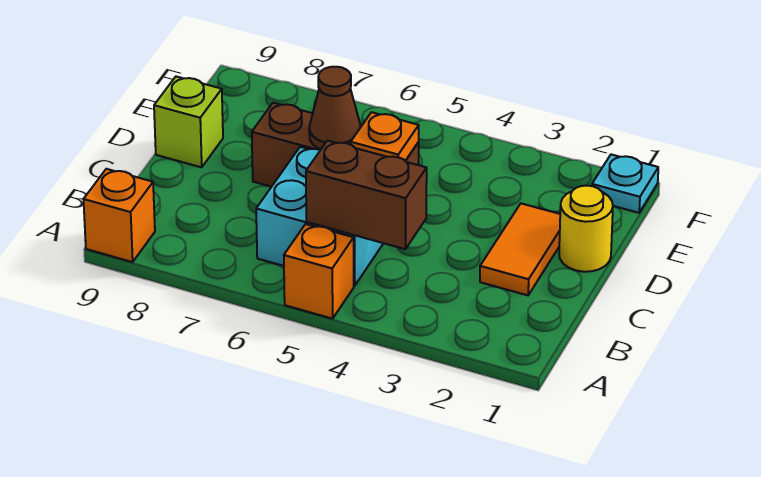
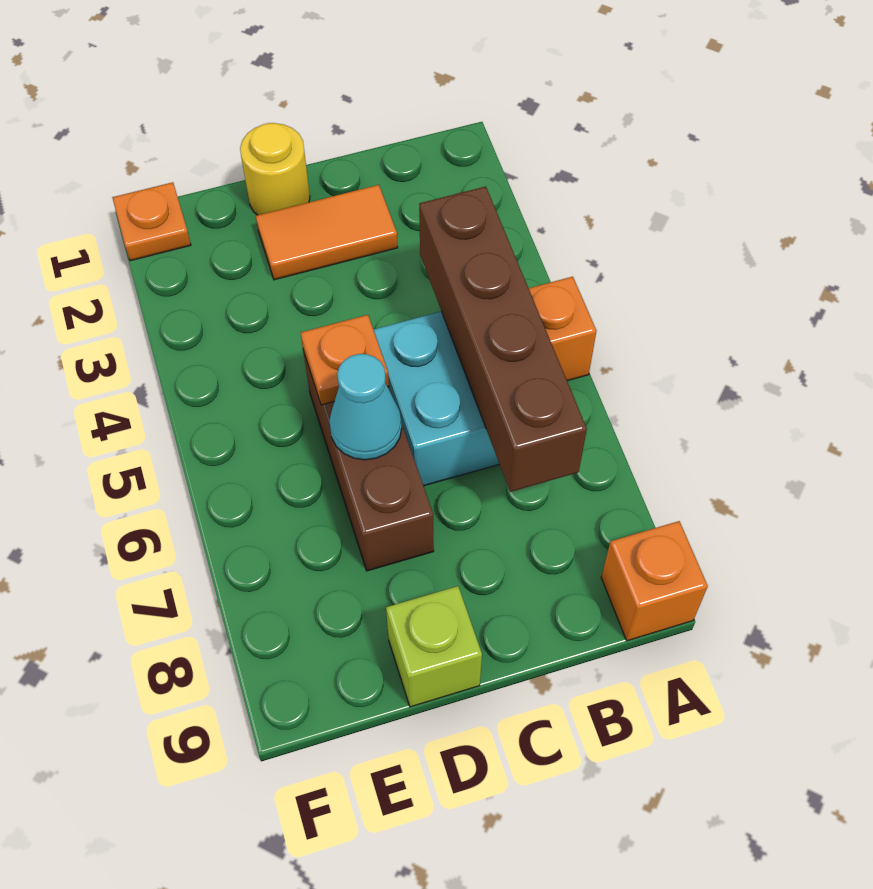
brown 1x2 brick [306,141,427,249] -> brown 1x4 brick [419,186,587,492]
brown 1x1 cone [309,67,361,149] -> cyan 1x1 cone [329,354,402,460]
cyan 1x1 plate [592,154,658,213] -> orange 1x1 plate [112,182,191,261]

